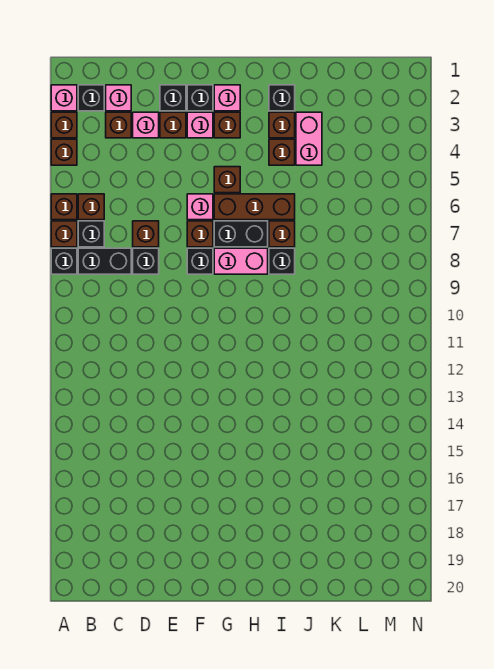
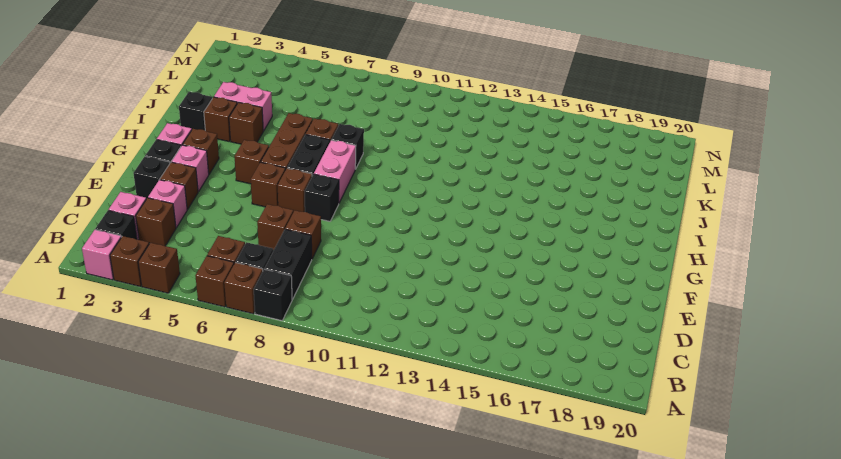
black 1x1 brick [133,248,159,274] -> brown 1x1 brick [285,210,321,259]
pink 1x1 brick [187,194,213,220] -> brown 1x1 brick [251,162,285,207]

